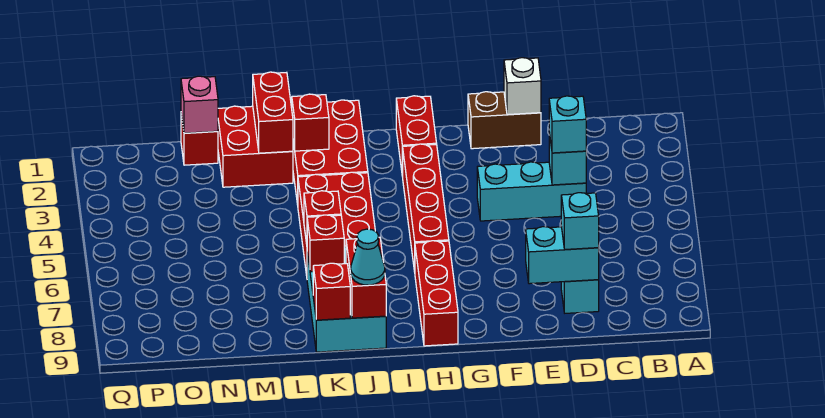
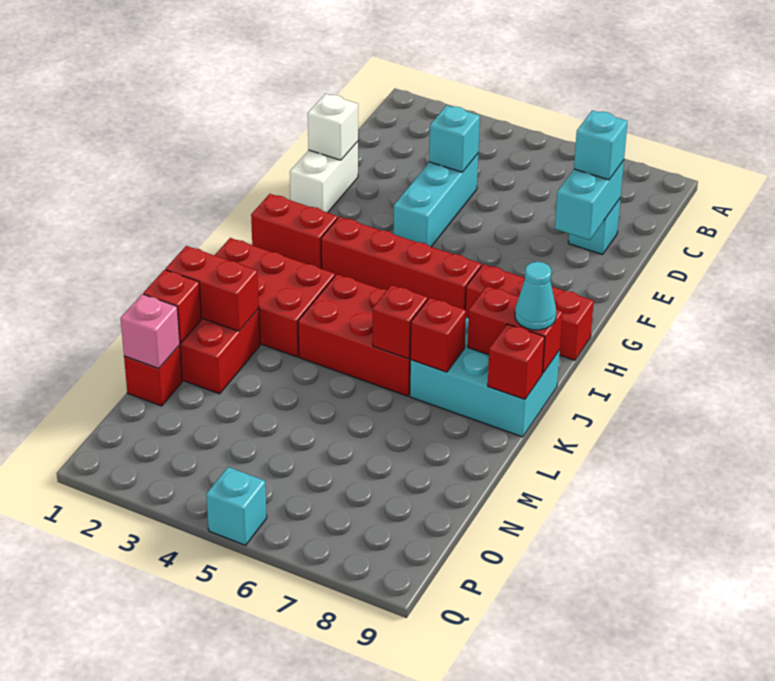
cyan 1x1 brick [549,96,586,153] -> cyan 1x1 brick moved to [206,467,267,545]
brown 1x2 brick [468,92,541,149] -> white 1x2 brick [290,141,358,213]
red 1x1 brick [292,94,329,151] -> red 1x1 brick moved to [143,270,201,343]

